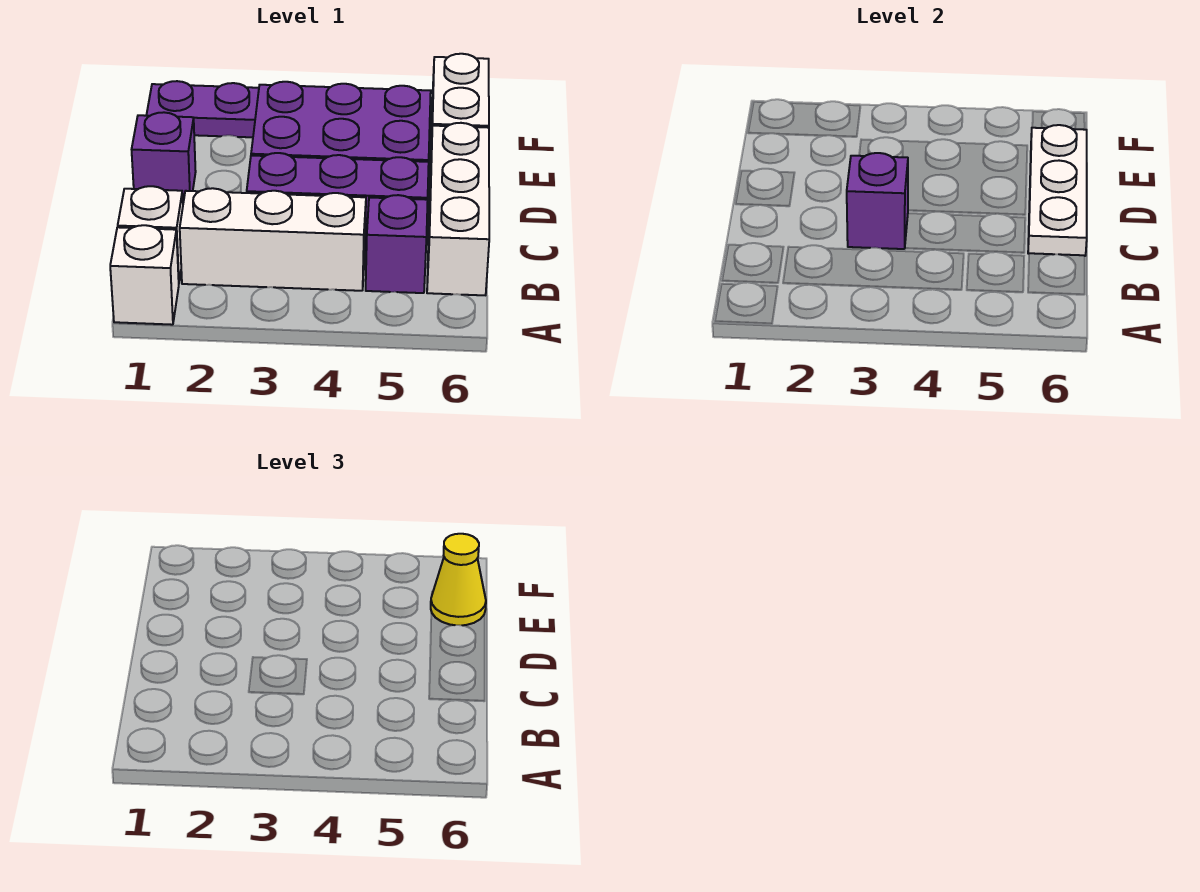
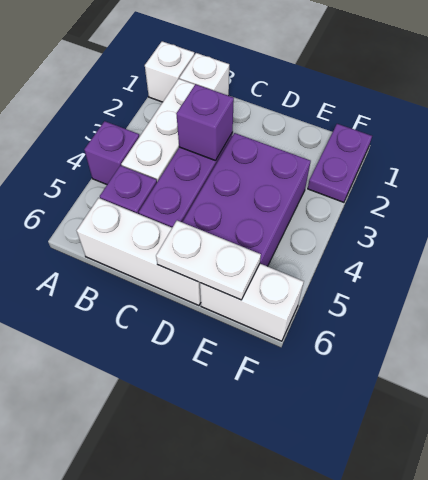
white 1x3 plate [1028,125,1087,256] -> white 1x2 plate [156,221,261,300]
purple 1x1 brick [132,112,196,203] -> purple 1x1 brick moved to [84,121,139,184]
yellow 1x1 cone [431,534,486,625] -> none

